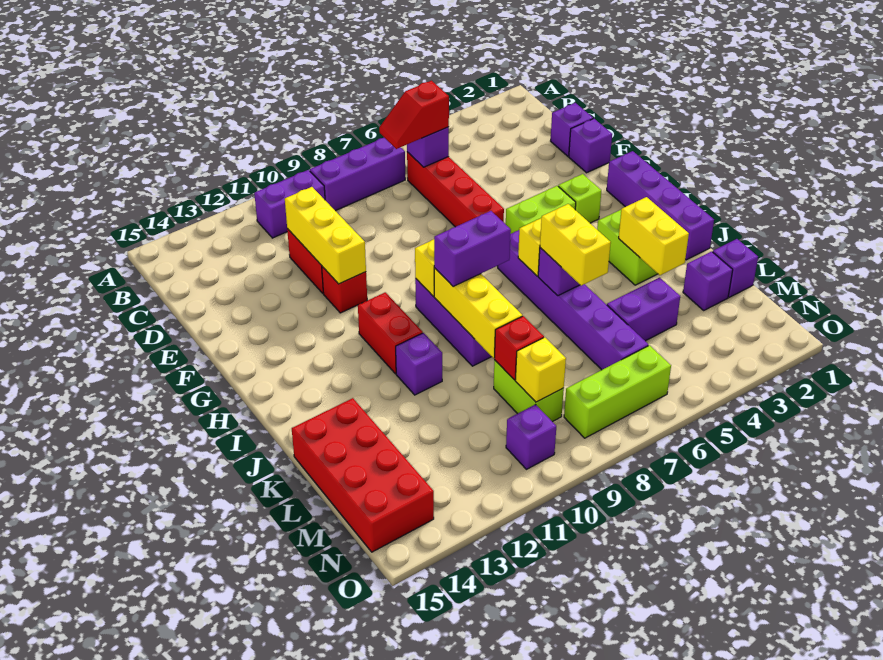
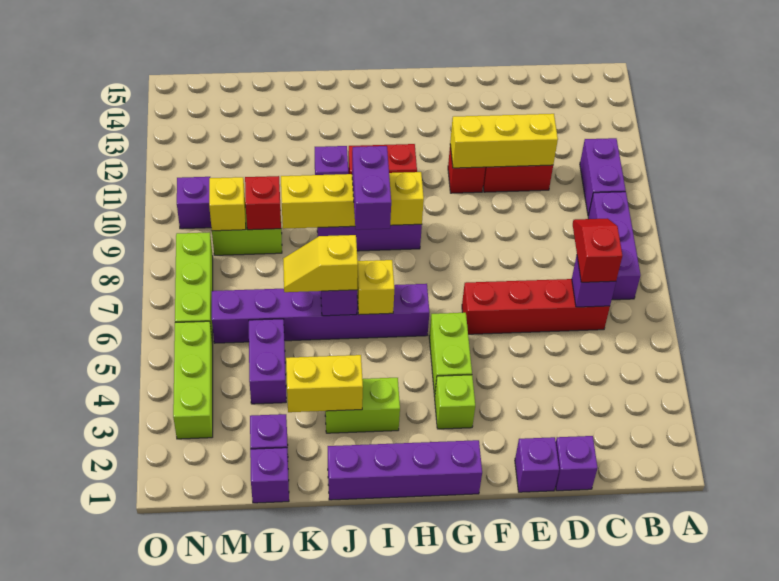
yellow 1x2 brick [540,204,611,286] -> yellow 1x2 slope [283,235,358,292]
red 2x4 brick [292,398,434,552] -> none
none -> lime 1x3 brick [173,321,213,439]

